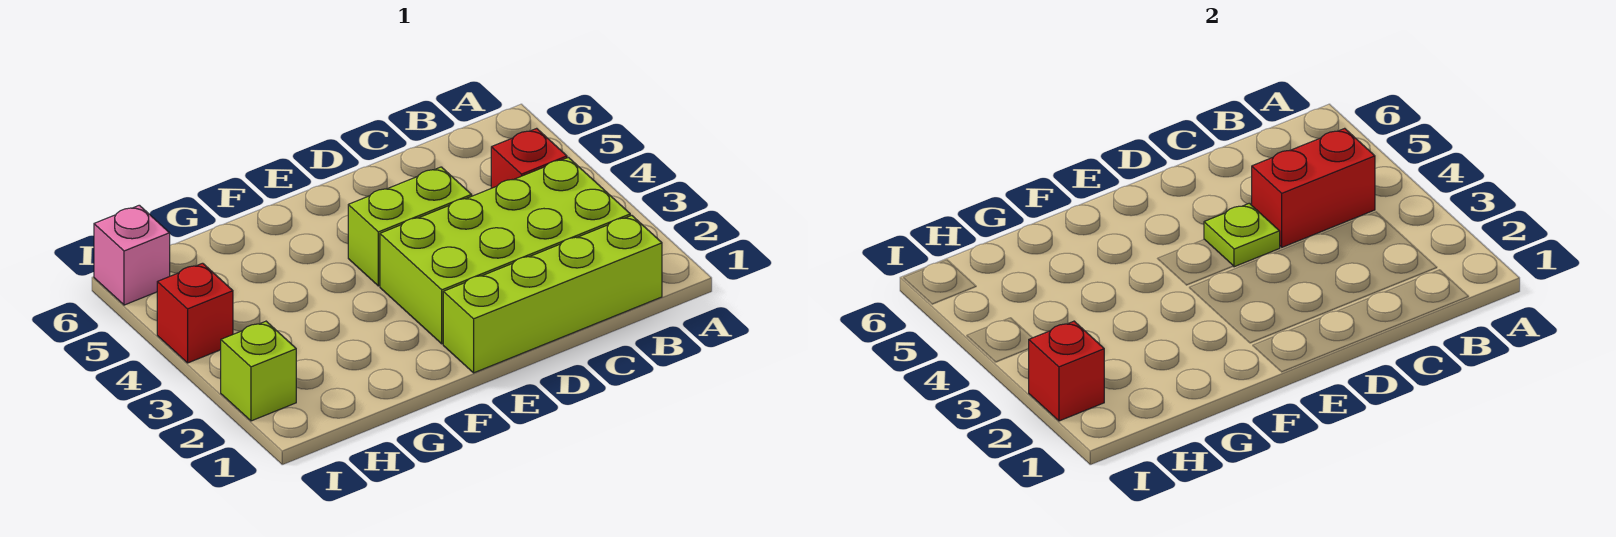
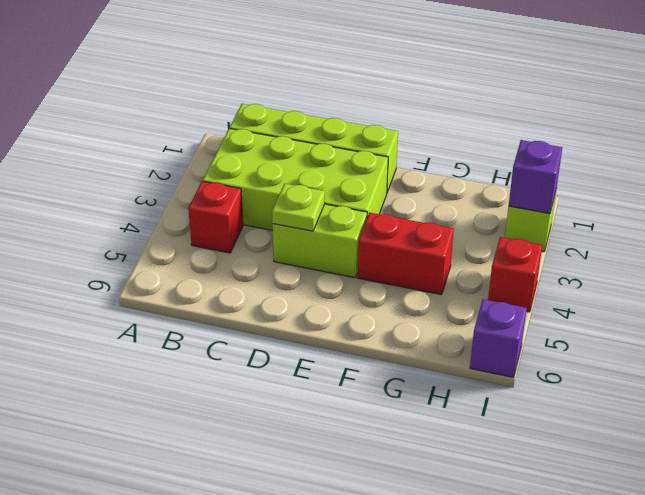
red 1x2 brick [1252,128,1375,247] -> red 1x2 brick moved to [358,213,454,295]
red 1x1 brick [1029,321,1104,421] -> purple 1x1 brick [509,140,562,214]
pink 1x1 brick [94,205,170,305] -> purple 1x1 brick [470,299,527,377]

